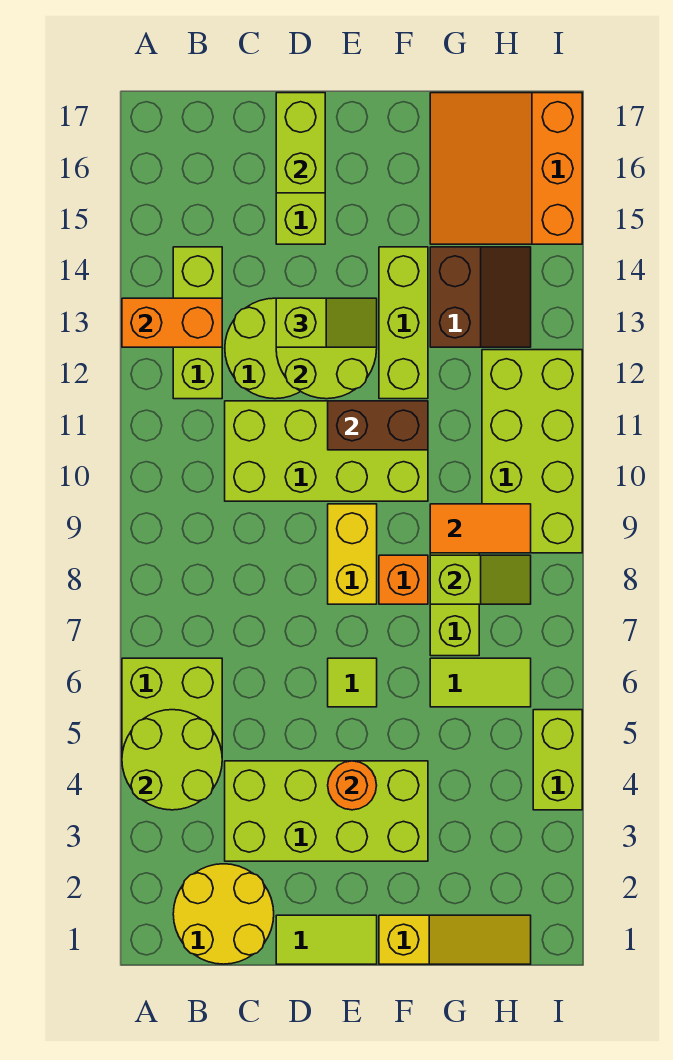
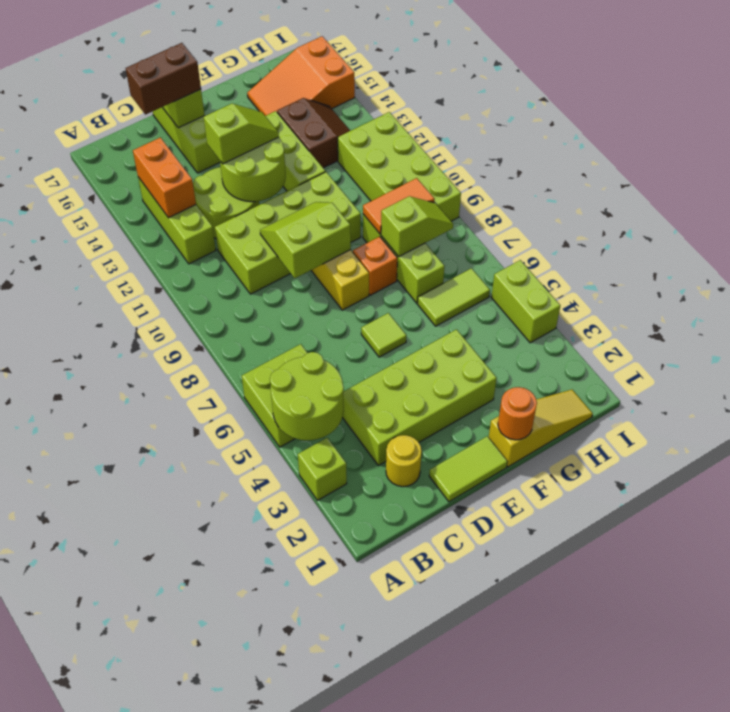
none -> lime 1x1 brick [298,438,347,500]
orange 1x2 brick [122,298,222,347] -> orange 1x2 brick turned to [133,137,196,218]
yellow 2x2 round brick [173,864,274,964] -> yellow 1x1 round brick [386,435,421,487]
none -> lime 2x2 slope [260,202,351,278]
orange 1x1 round brick [328,761,377,810] -> orange 1x1 round brick moved to [498,387,537,440]
brown 1x2 brick [328,401,428,450] -> brown 1x2 brick moved to [126,43,201,115]
orange 3x3 slope [430,93,582,244] -> orange 2x3 slope [247,36,355,116]

